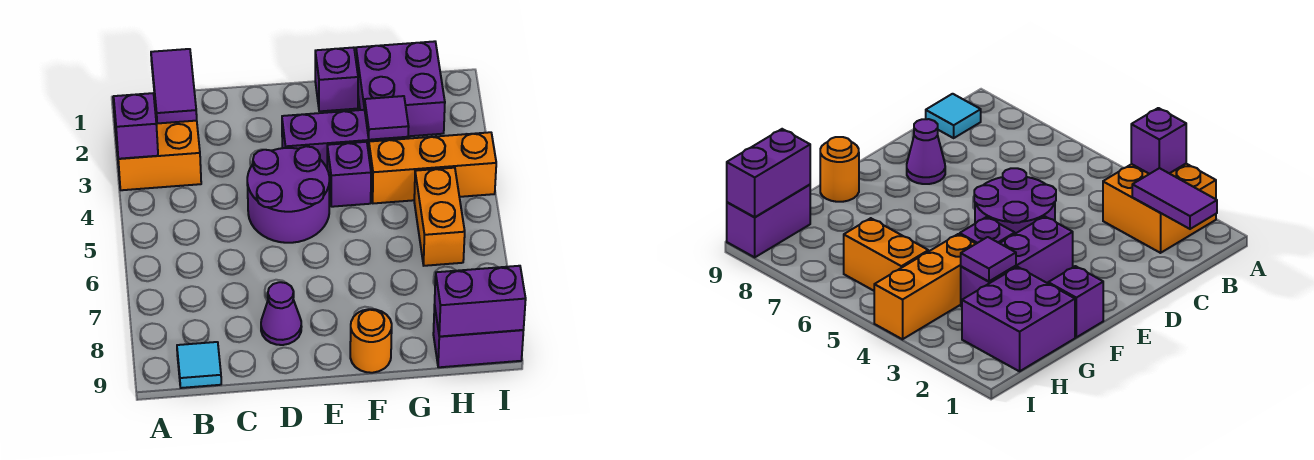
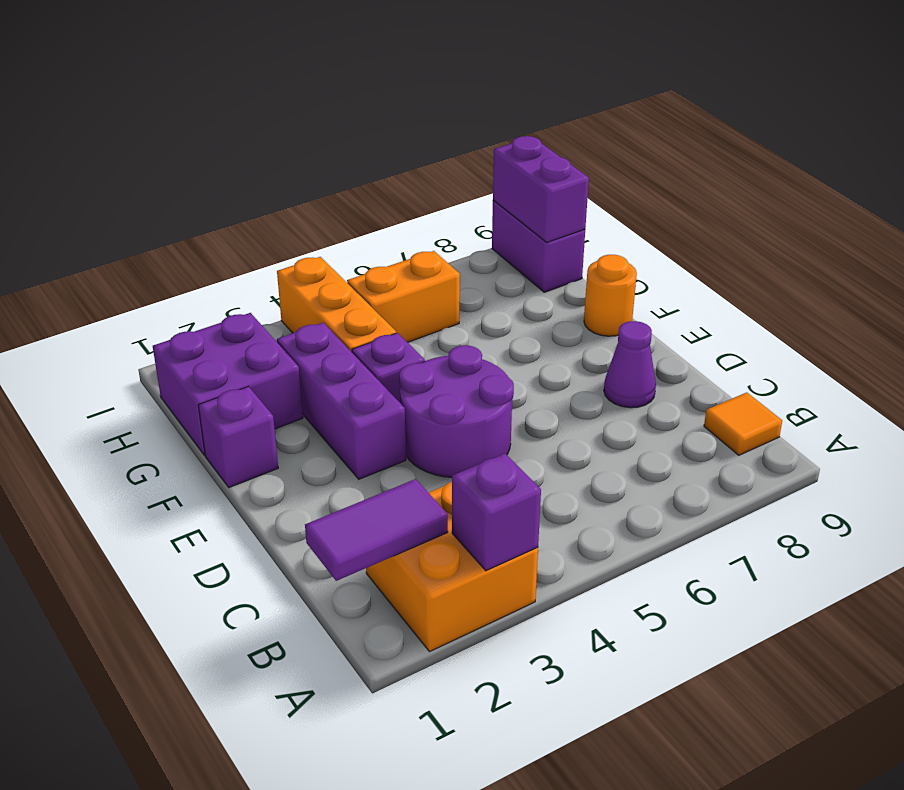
cyan 1x1 tile [177,342,221,388] -> orange 1x1 tile [704,392,782,455]
purple 1x1 tile [364,96,409,140] -> none

